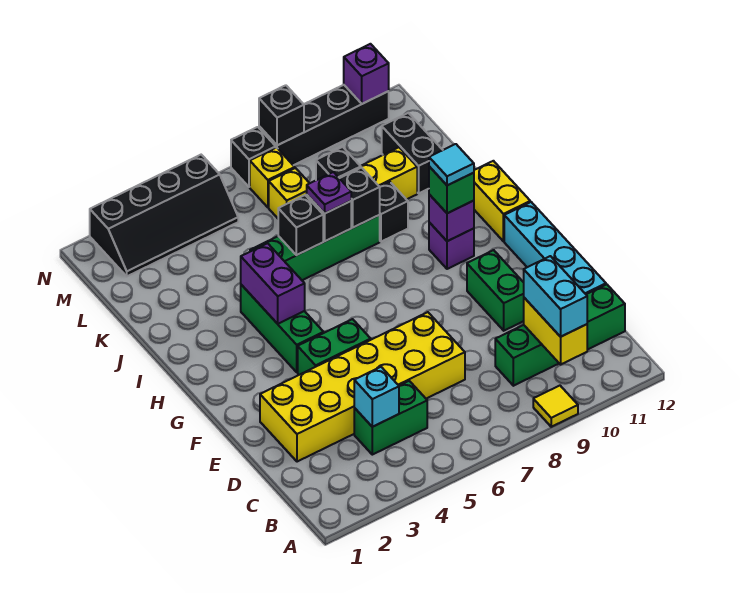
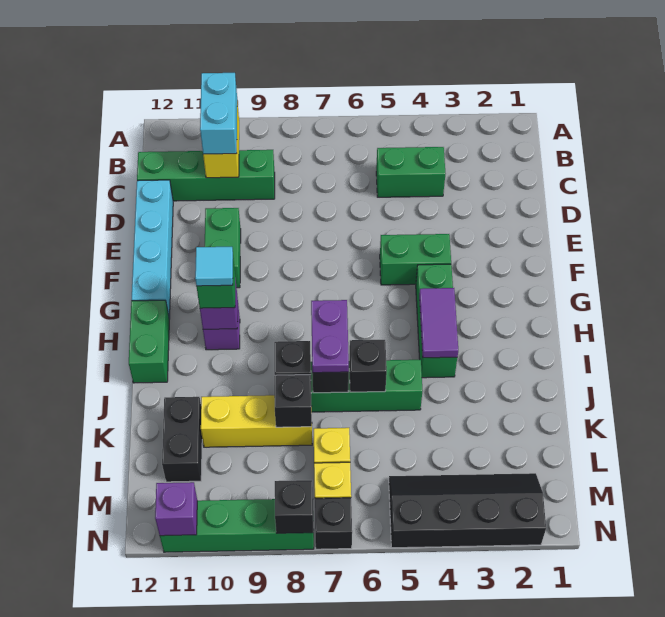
yellow 1x1 tile [533,386,578,427] -> none
cyan 1x1 brick [354,367,399,427] -> none
yellow 2x6 brick [260,312,465,462] -> none
purple 1x2 brick [241,243,305,324] -> purple 1x2 tile [419,288,458,358]
yellow 1x2 brick [474,161,530,241] -> green 1x2 brick [129,300,169,383]
purple 1x1 plate [307,172,351,214] -> purple 1x2 plate [311,300,349,373]
black 1x1 brick [380,182,408,242] -> none
black 1x4 brick [259,85,389,165] -> green 1x4 brick [160,499,314,552]

